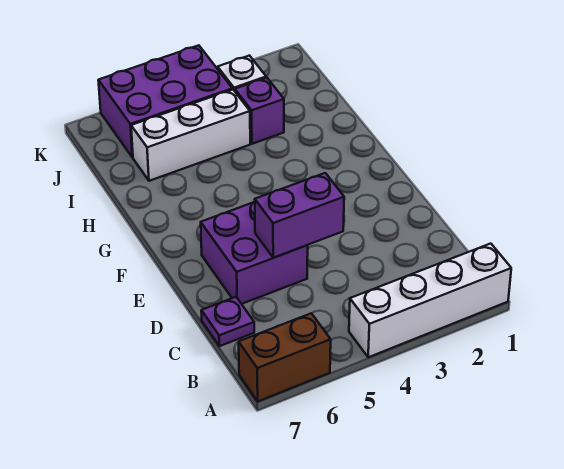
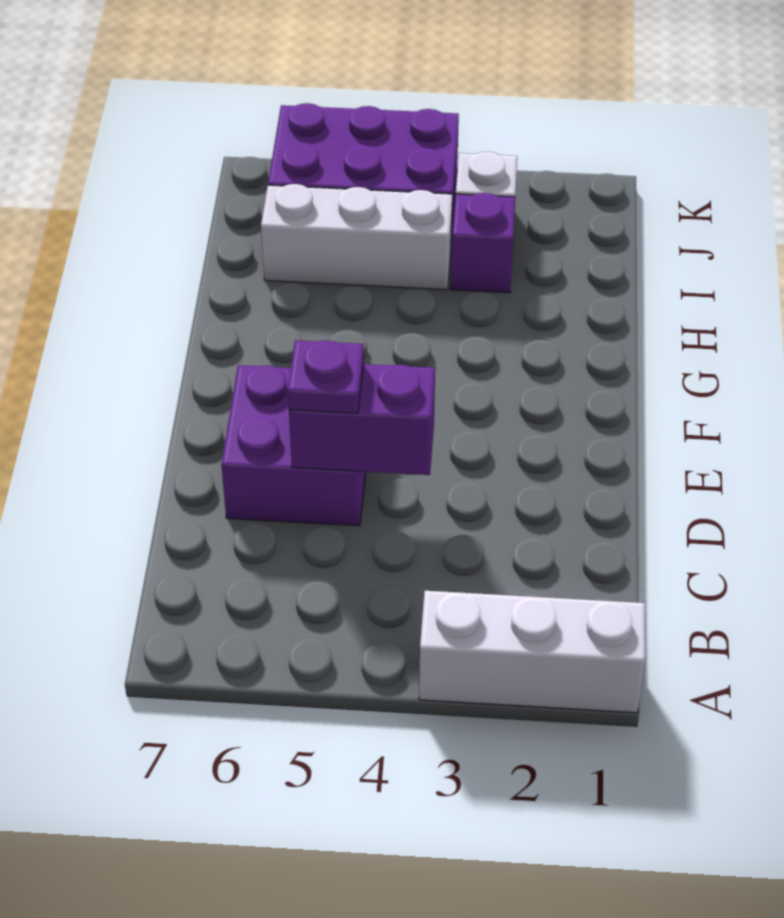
white 1x4 brick [349,244,511,357] -> white 1x3 brick [419,591,645,713]
brown 1x2 brick [239,313,331,401] -> none
purple 1x1 plate [201,297,254,346] -> purple 1x1 plate moved to [288,340,364,413]

